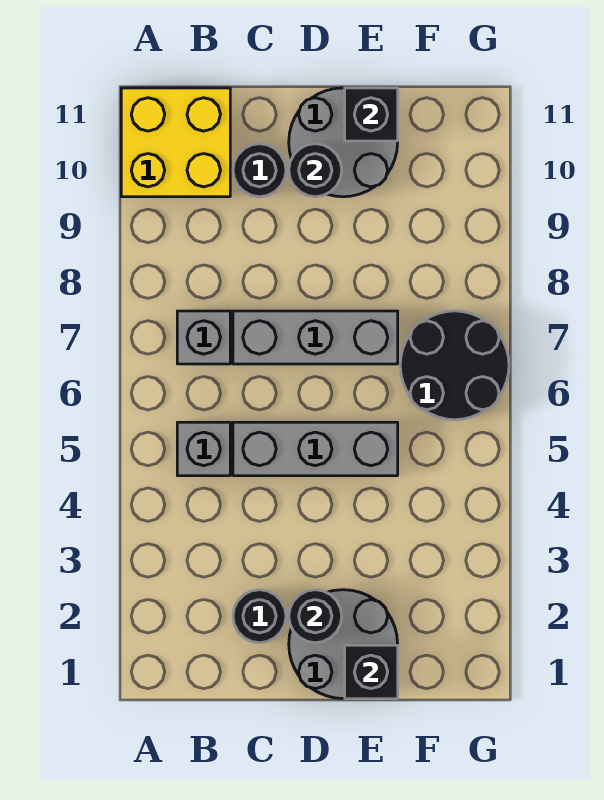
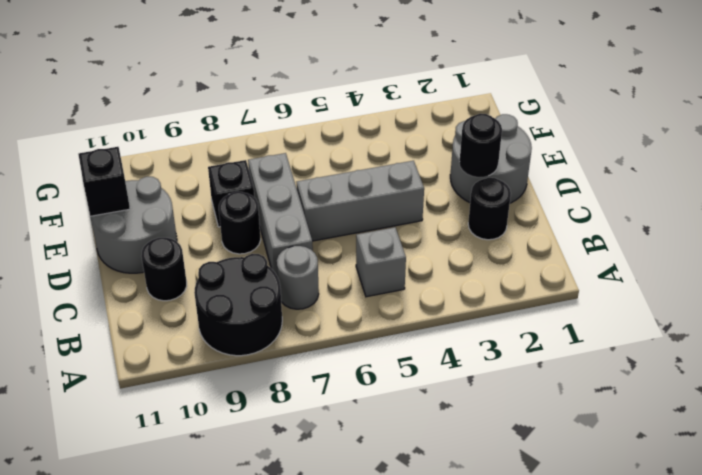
yellow 2x2 brick [121,88,230,197] -> none
grey 1x1 brick [177,311,230,364] -> grey 1x1 round brick [277,246,319,309]
grey 1x3 brick [233,422,398,476] -> grey 1x3 brick turned to [297,161,424,241]
black 1x1 round brick [289,144,342,197] -> black 1x1 round brick moved to [219,192,261,254]
black 1x1 brick [345,645,398,699] -> black 1x1 brick moved to [208,160,254,227]
black 2x2 round brick [400,311,509,420] -> black 2x2 round brick moved to [194,254,282,356]

